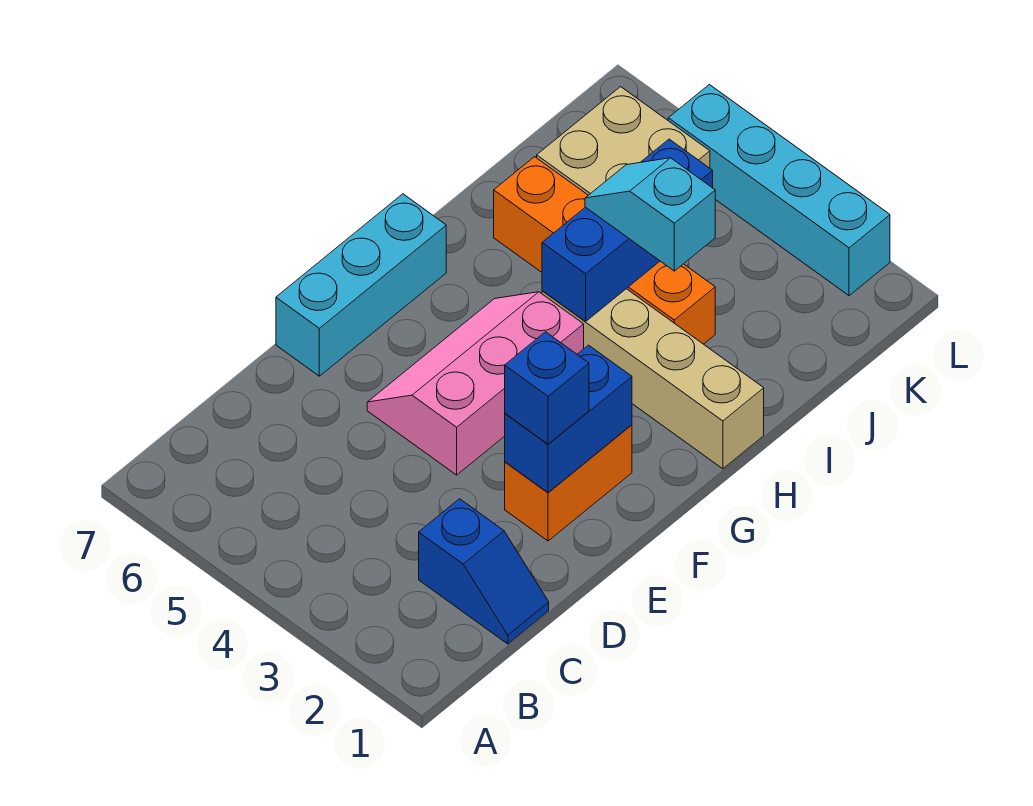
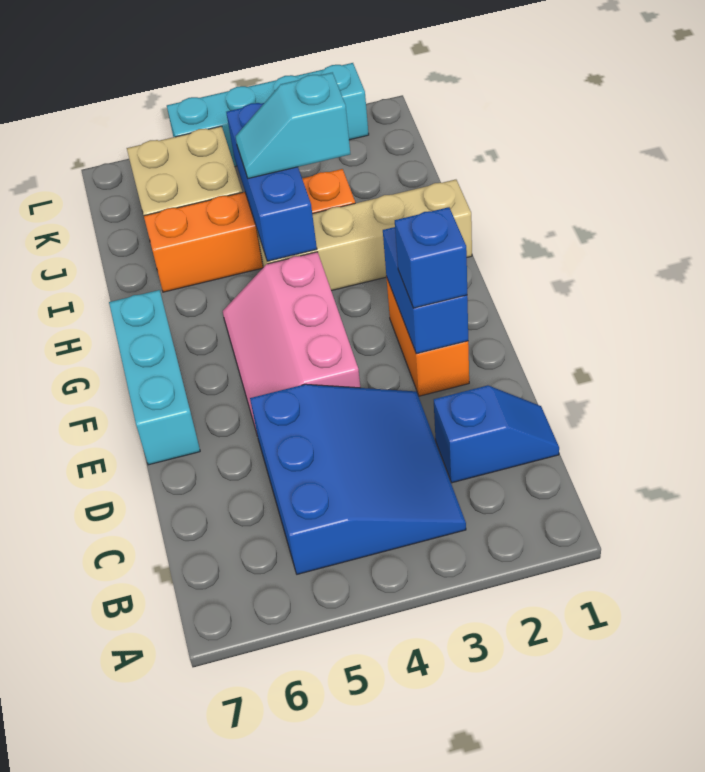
none -> blue 3x3 slope [250,384,466,574]

